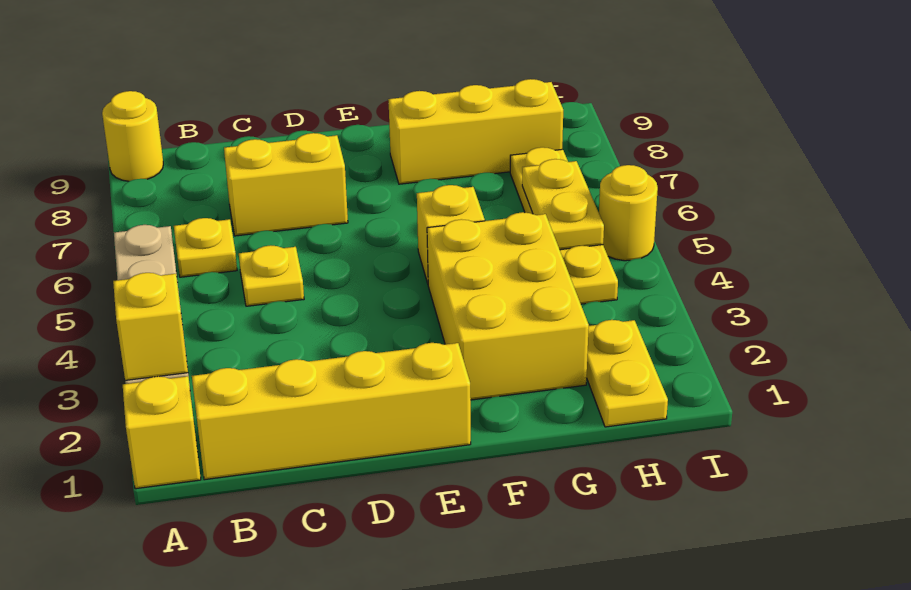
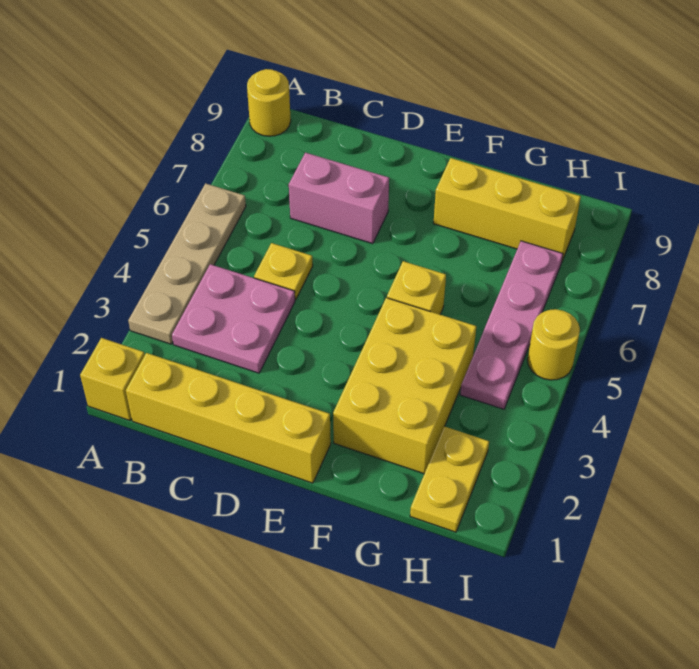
yellow 1x1 brick [113,273,188,380] -> none
none -> pink 2x2 plate [172,264,295,373]
yellow 1x1 plate [174,218,237,277] -> none
yellow 1x2 brick [224,133,348,236] -> pink 1x2 brick [289,153,389,244]
yellow 1x4 plate [510,147,618,304] -> pink 1x4 plate [460,241,563,409]
yellow 1x2 plate [522,159,604,250] -> none

